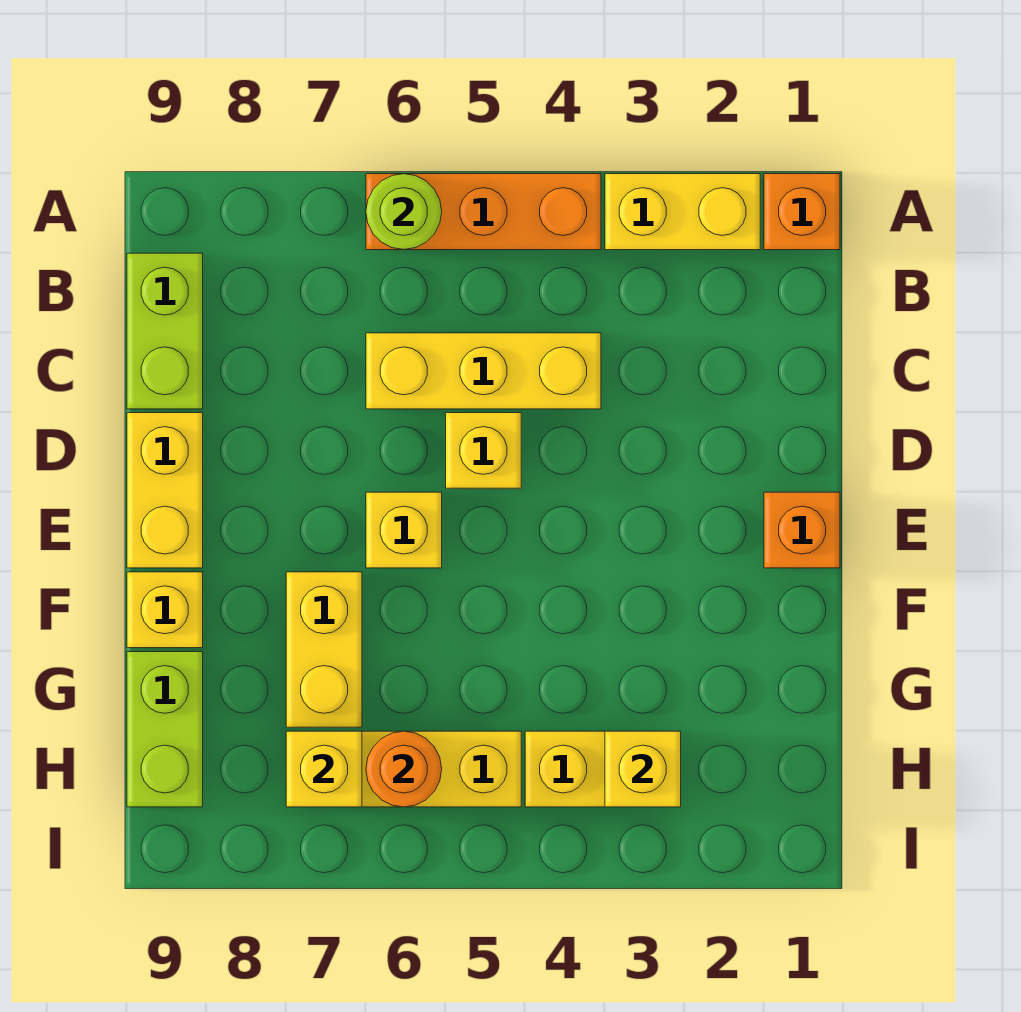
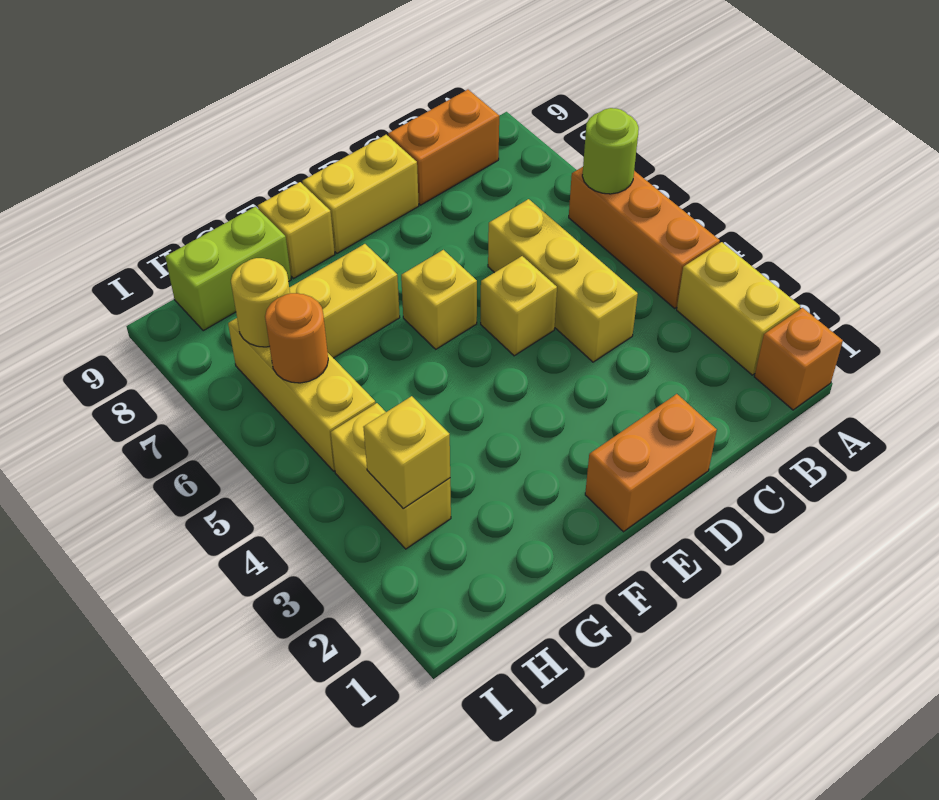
lime 1x2 brick [127,253,203,409] -> orange 1x2 brick [388,90,499,205]
orange 1x1 brick [764,492,840,568] -> orange 1x2 brick [585,394,717,532]
yellow 1x1 brick [286,731,362,807] -> yellow 1x1 round brick [231,258,290,347]

